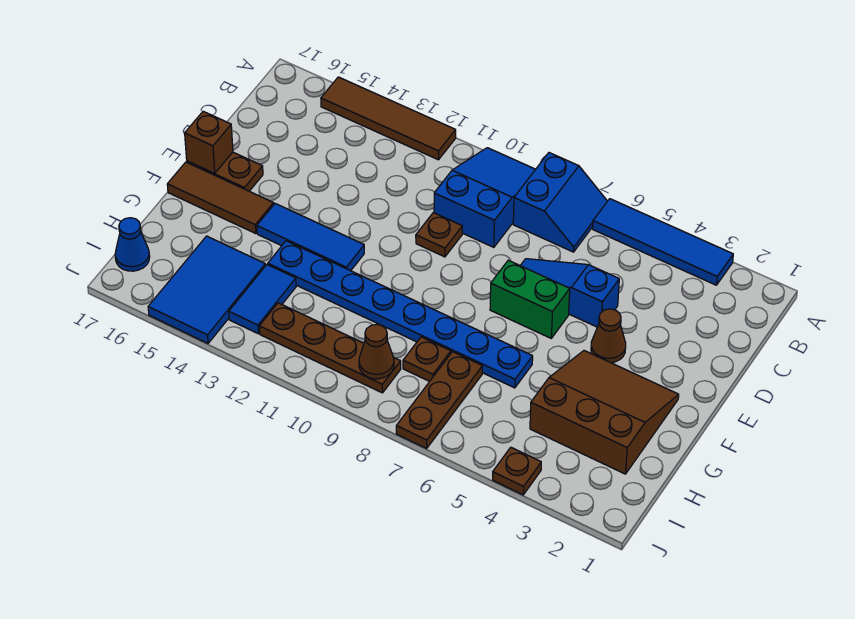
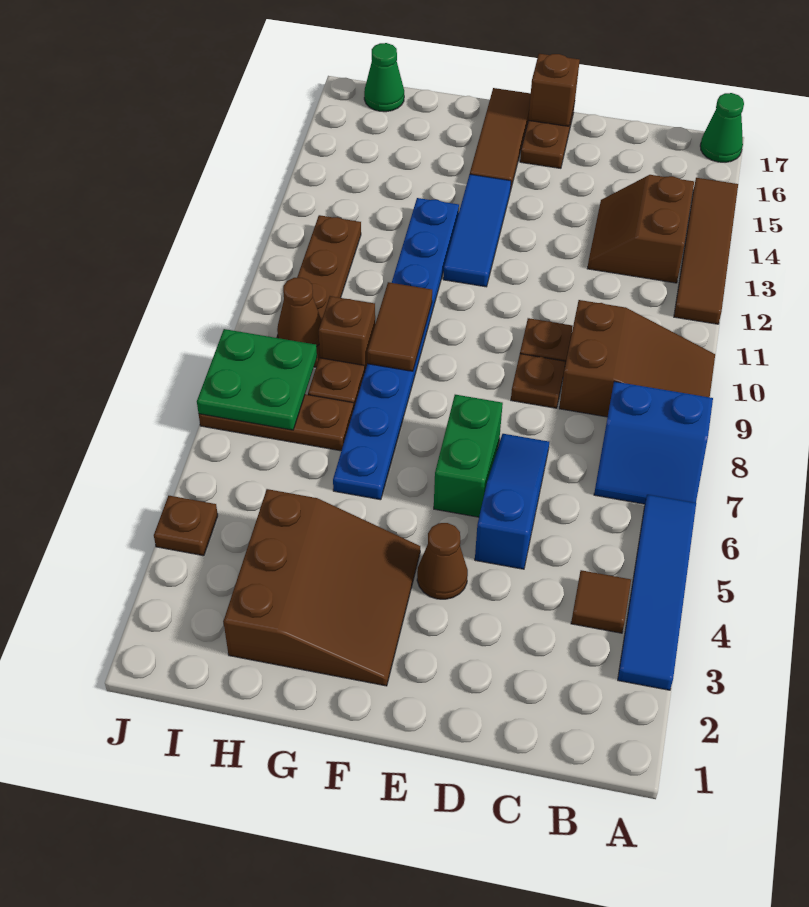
blue 2x3 slope [434,148,536,247] -> brown 2x3 slope [559,300,715,417]
none -> green 1x1 cone [700,93,744,162]
none -> brown 1x1 tile [571,570,631,633]
none -> brown 2x2 slope [587,175,694,283]
none -> brown 1x1 plate [511,354,565,408]
none -> brown 1x2 tile [367,282,432,371]
none -> brown 1x1 brick [319,296,375,370]
blue 1x2 tile [229,265,296,334] -> none
blue 2x3 tile [148,236,265,343] -> none
none -> green 2x2 plate [197,329,317,430]
blue 1x1 cone [115,218,150,271] -> green 1x1 cone [364,43,404,112]

